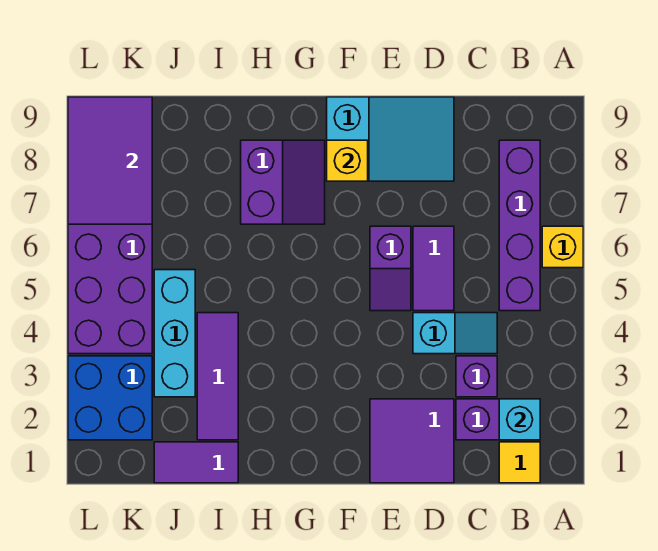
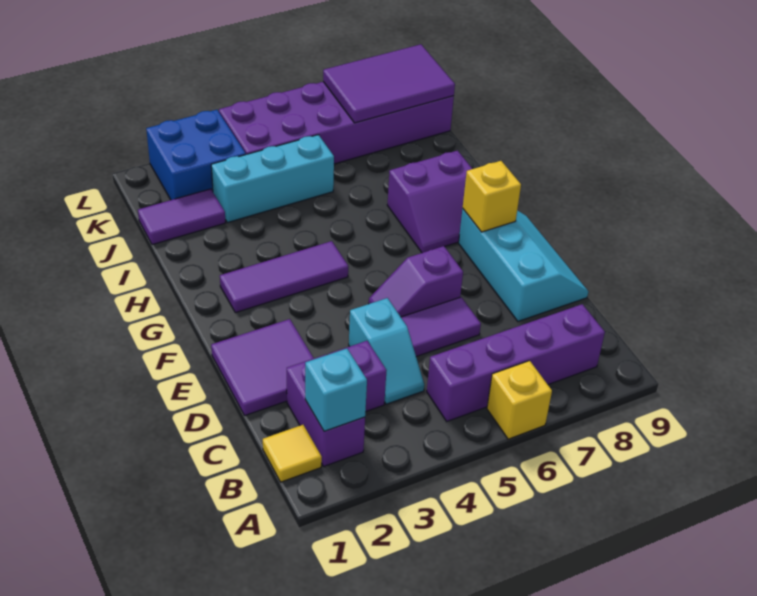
cyan 2x3 slope [327,97,454,181] -> cyan 2x3 slope turned to [459,209,588,321]
purple 1x2 tile [154,442,238,483] -> purple 1x2 tile turned to [138,189,226,245]
purple 1x3 tile [197,313,238,440] -> purple 1x3 tile moved to [220,241,348,313]

